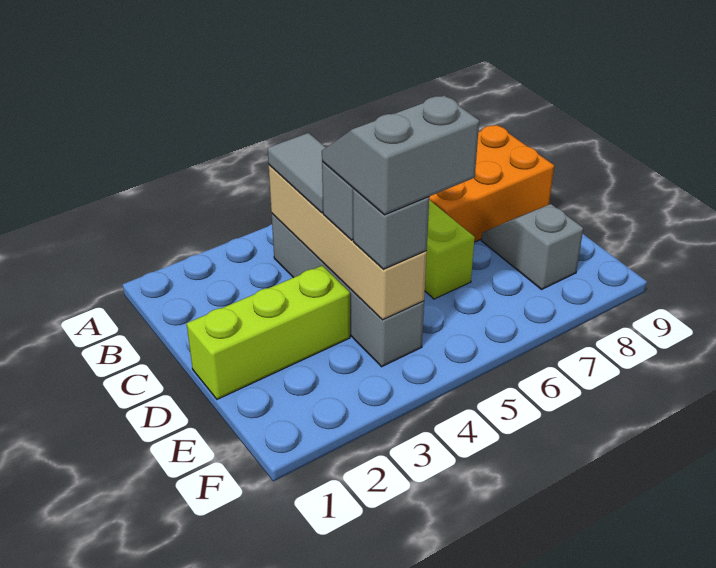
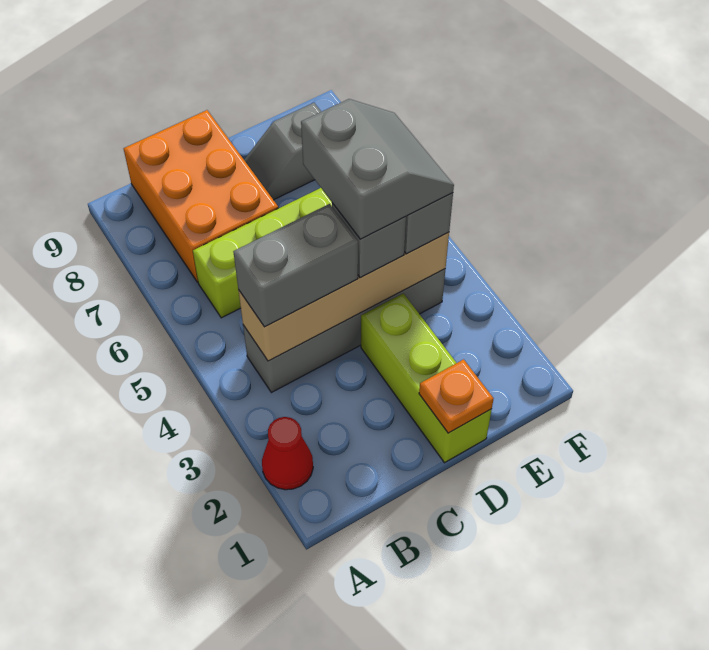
none -> red 1x1 cone [262,417,313,490]
grey 1x2 tile [268,133,326,213] -> grey 1x2 brick [233,204,358,327]
none -> orange 1x1 plate [419,359,494,433]
grey 2x2 slope [322,95,479,215] -> grey 2x2 slope turned to [301,99,454,239]

